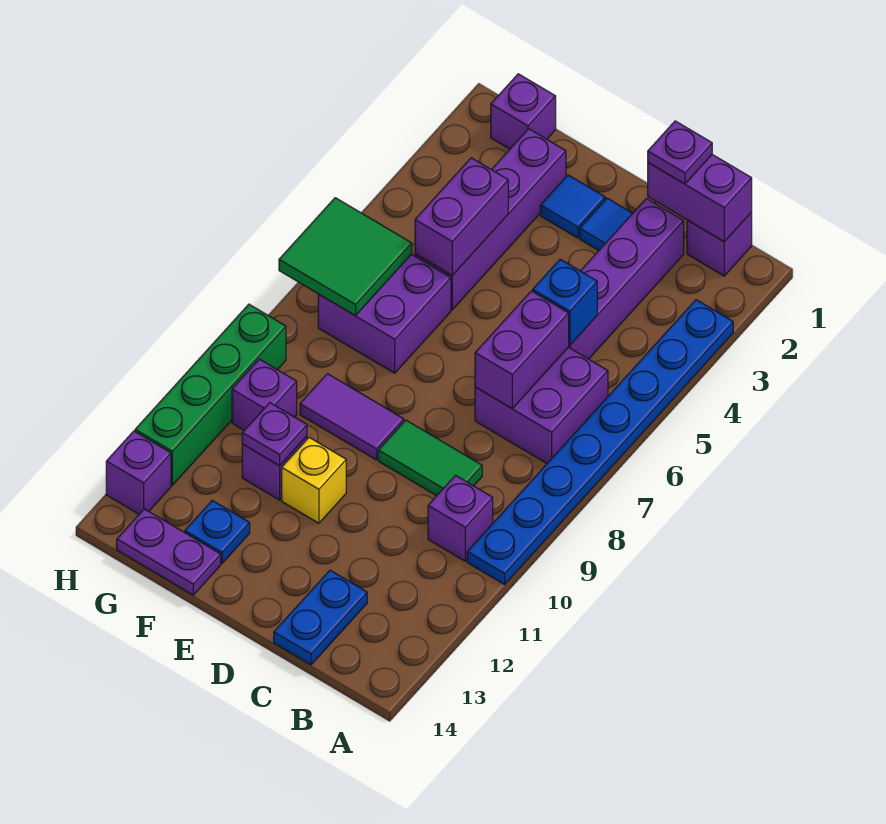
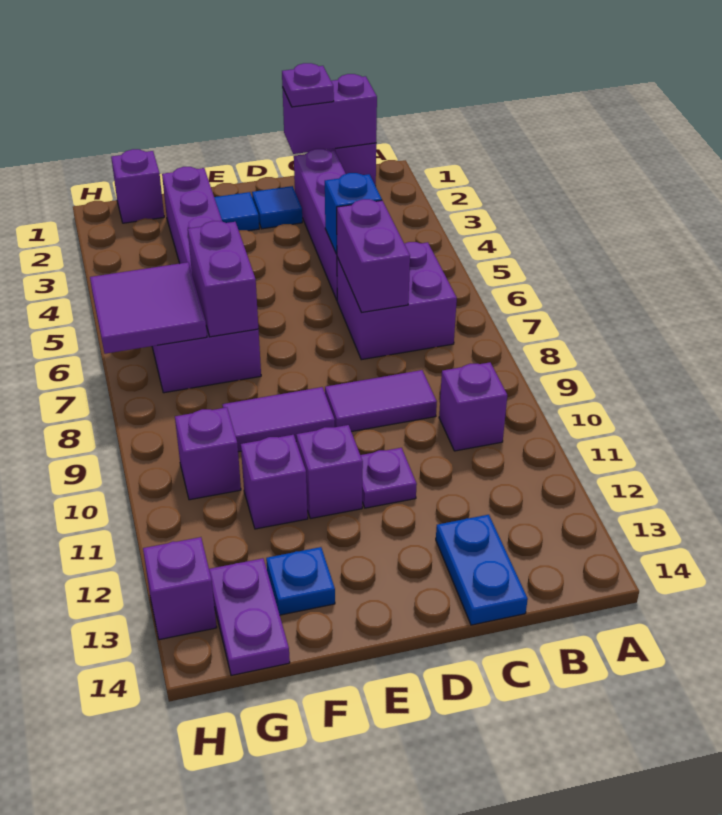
blue 1x8 plate [467,300,733,585] -> none
green 1x2 tile [378,420,482,496] -> purple 1x2 tile [325,370,437,432]
yellow 1x1 brick [282,438,346,523] -> purple 1x1 brick [296,425,363,518]
purple 1x2 brick [415,158,508,275] -> purple 1x2 brick moved to [188,221,258,337]
purple 1x1 plate [242,403,307,466] -> purple 1x1 plate moved to [360,448,417,508]
purple 1x2 plate [117,509,221,595] -> purple 1x2 plate turned to [209,558,290,676]
green 2x2 tile [279,198,412,316] -> purple 2x2 tile [90,262,207,354]
green 1x4 brick [135,304,286,485] -> none

